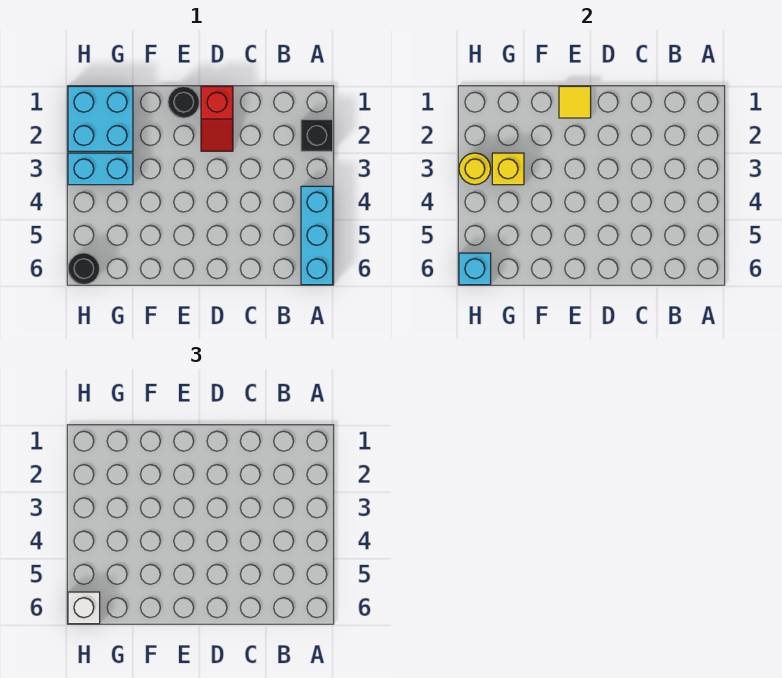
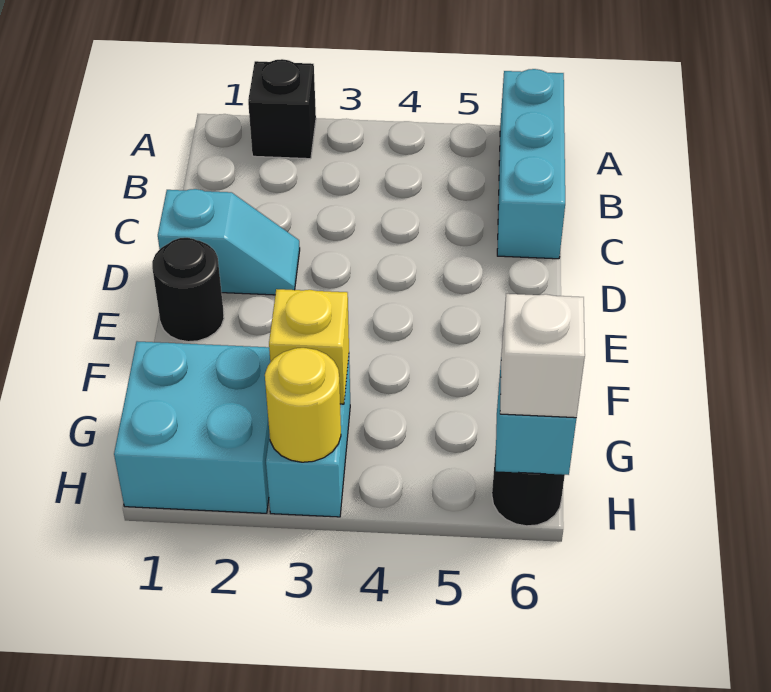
cyan 1x3 brick [301,186,333,285] -> cyan 1x3 brick turned to [497,69,565,259]
red 1x2 slope [201,86,233,151] -> cyan 1x2 slope [158,189,300,295]
yellow 1x1 tile [559,86,591,118] -> none

